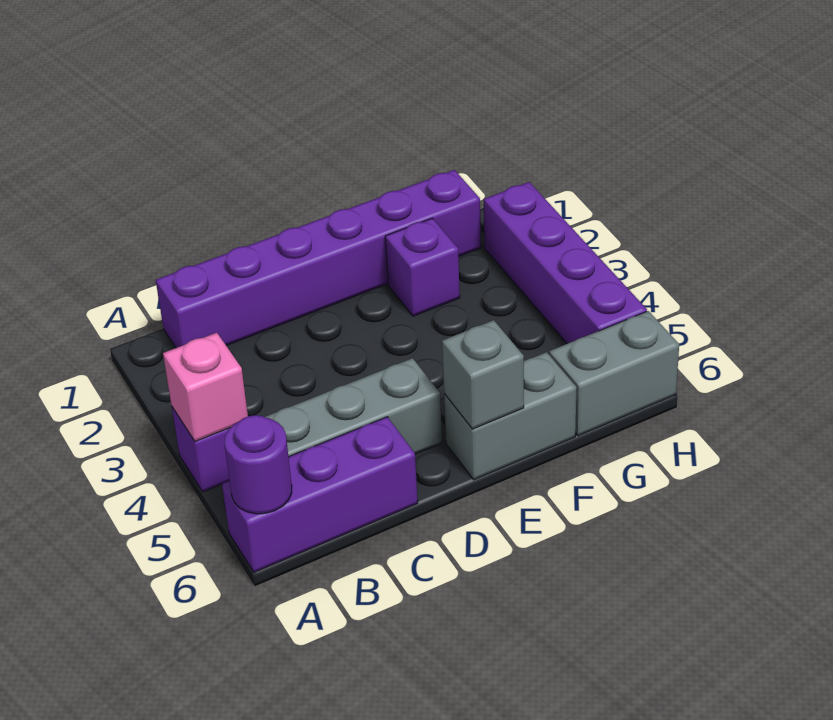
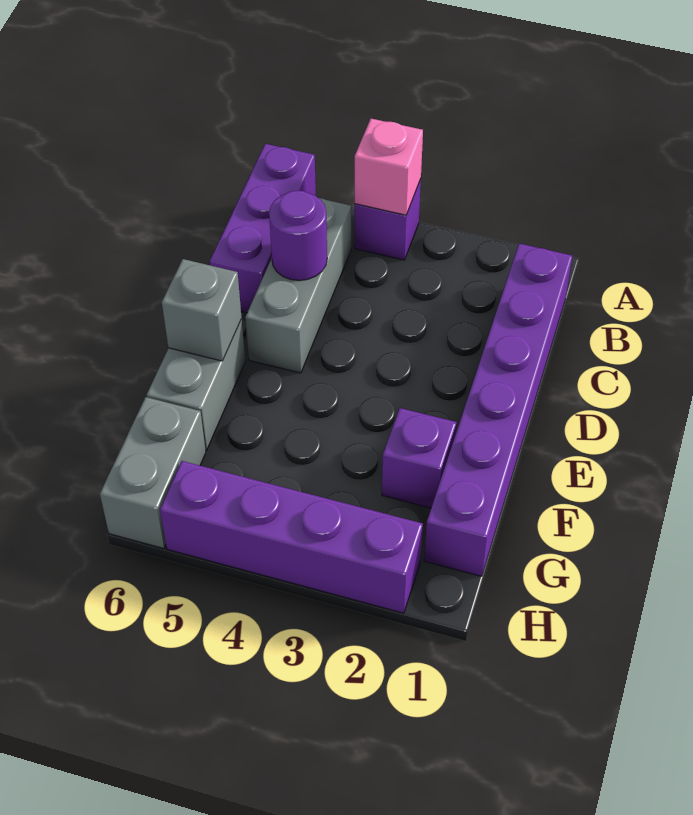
purple 1x1 round brick [224,415,292,514] -> purple 1x1 round brick moved to [269,190,327,280]

